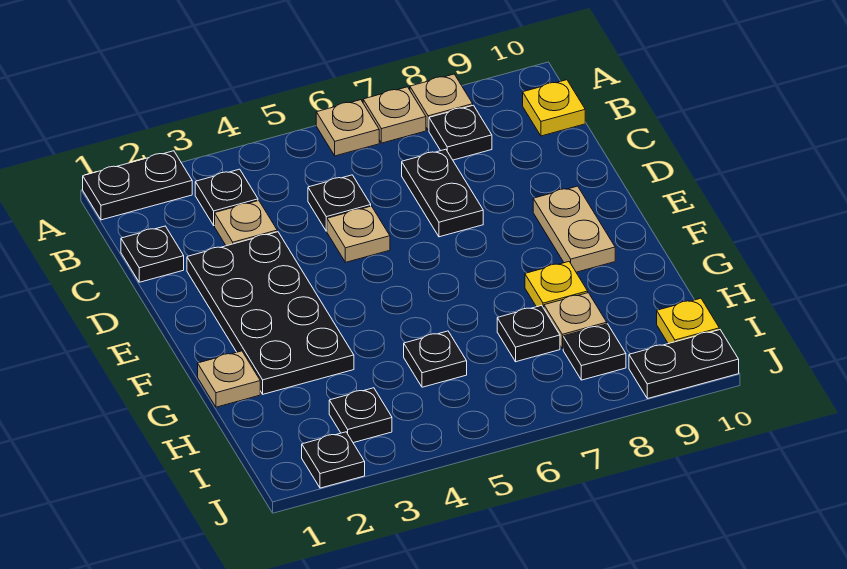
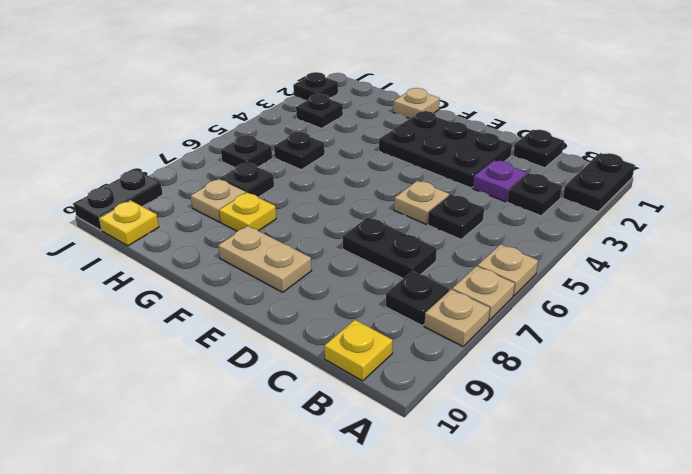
tan 1x1 plate [215,201,277,246] -> purple 1x1 plate [473,160,526,202]
black 2x4 plate [187,232,354,394] -> black 2x3 plate [379,111,512,188]
black 1x1 plate [563,324,626,380] -> black 1x1 plate moved to [221,135,272,168]

